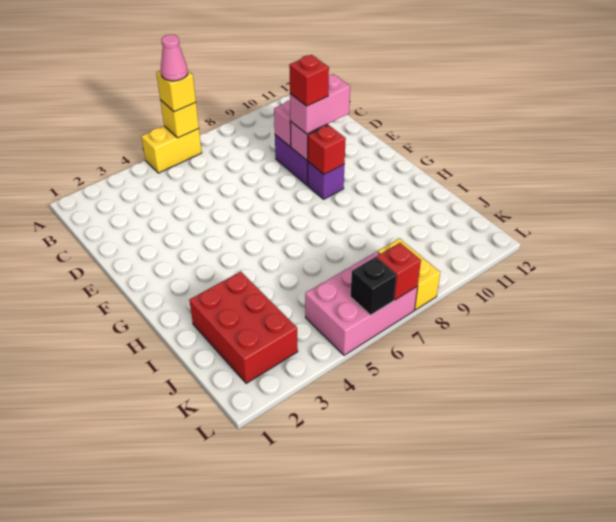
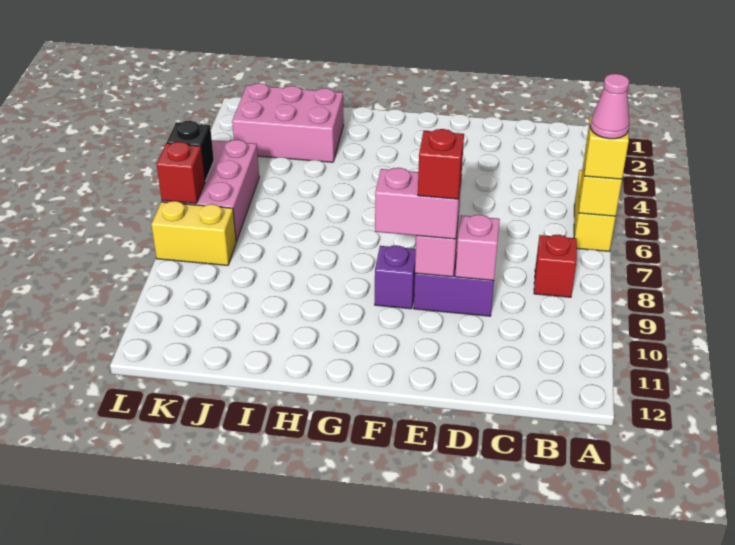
pink 1x2 brick [290,74,350,134] -> pink 1x2 brick turned to [375,168,461,239]
red 1x1 brick [308,125,346,174] -> red 1x1 brick moved to [534,235,577,297]
red 2x3 brick [189,272,298,383] -> pink 2x3 brick [232,83,344,162]

